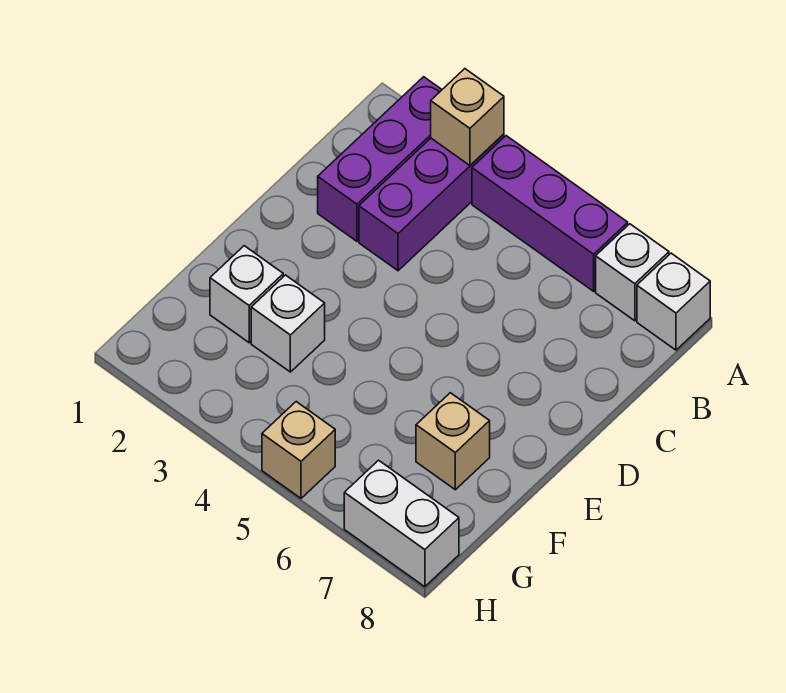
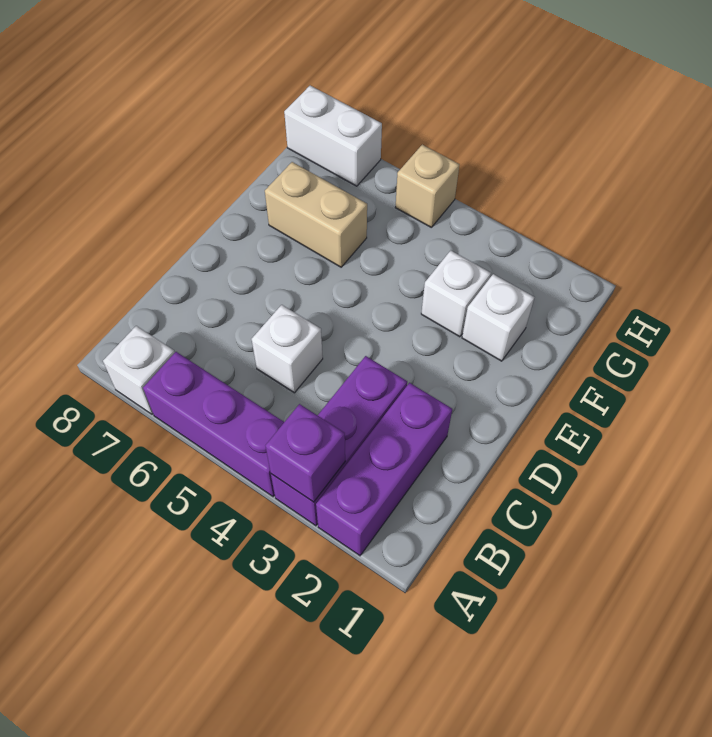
tan 1x1 brick [431,69,504,165] -> purple 1x1 brick [266,404,345,502]
white 1x1 brick [637,253,710,350] -> white 1x1 brick moved to [252,305,323,393]
tan 1x1 brick [416,393,490,490] -> tan 1x2 brick [265,162,367,267]

